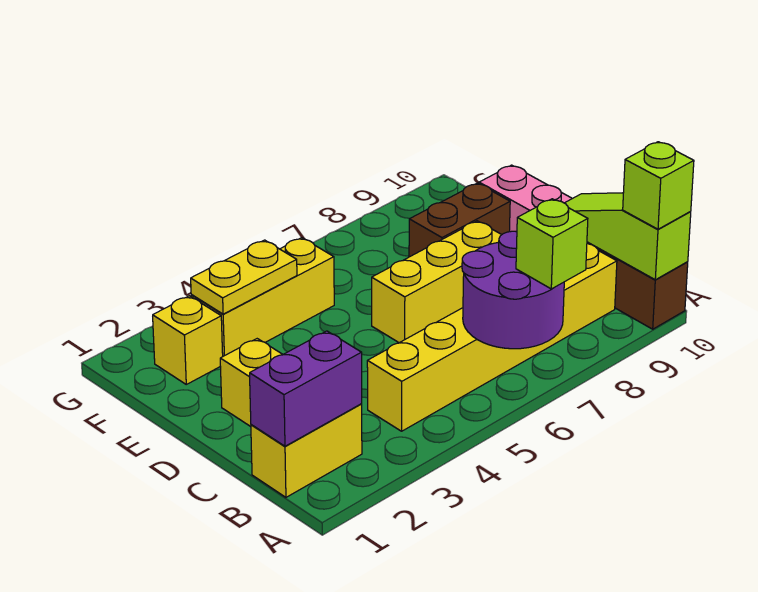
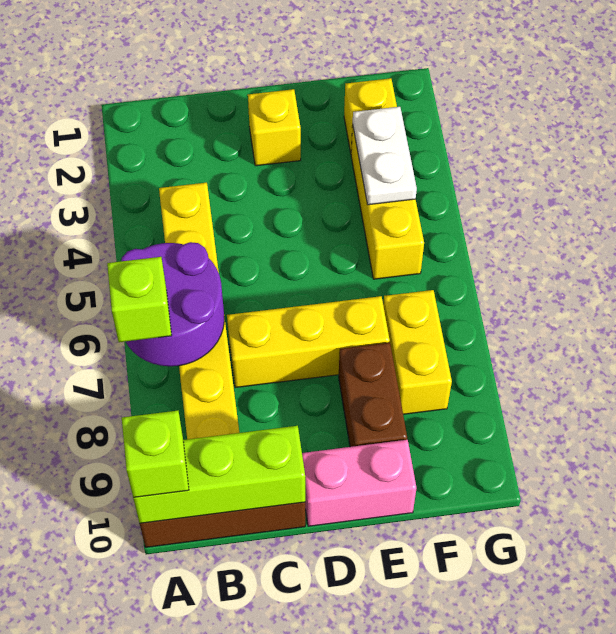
lime 1x3 slope [565,193,691,280] -> lime 1x3 brick [133,426,305,523]
yellow 1x2 brick [251,404,362,497] -> yellow 1x2 brick moved to [383,290,452,414]
purple 1x2 brick [250,331,362,446] -> none
yellow 1x3 brick [372,221,501,343] -> yellow 1x3 brick turned to [227,296,390,388]
yellow 1x2 plate [191,240,297,314] -> white 1x2 plate [353,107,417,205]

